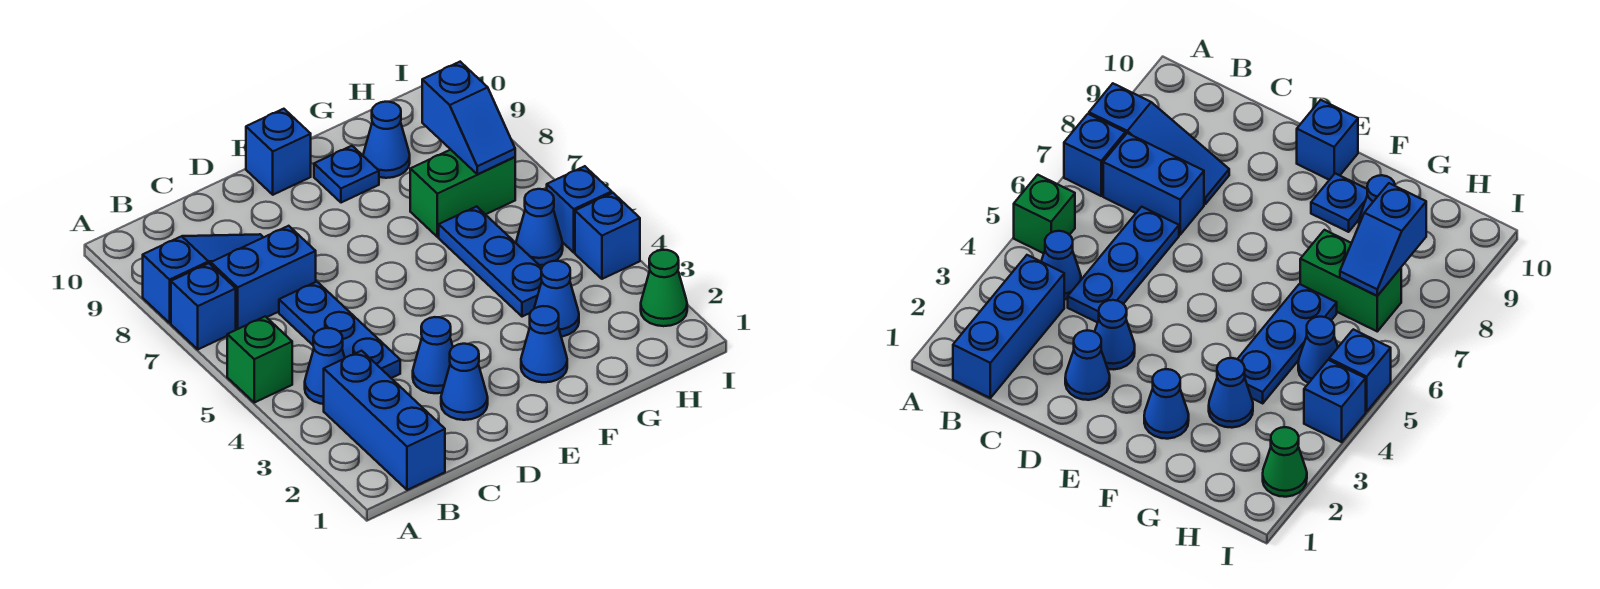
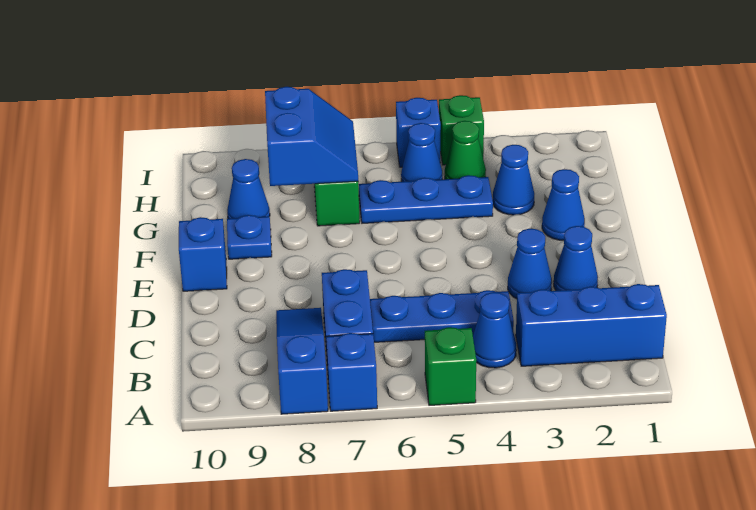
blue 1x2 slope [422,62,515,174] -> blue 2x2 slope [265,87,358,186]
green 1x1 cone [641,250,687,326] -> green 1x1 cone moved to [445,121,486,179]
blue 1x1 brick [575,193,640,279] -> green 1x1 brick [439,95,484,165]

